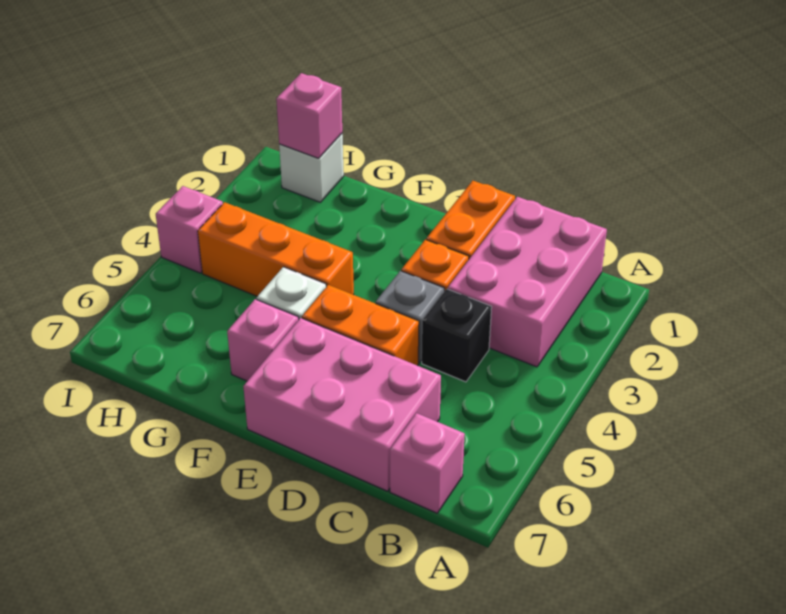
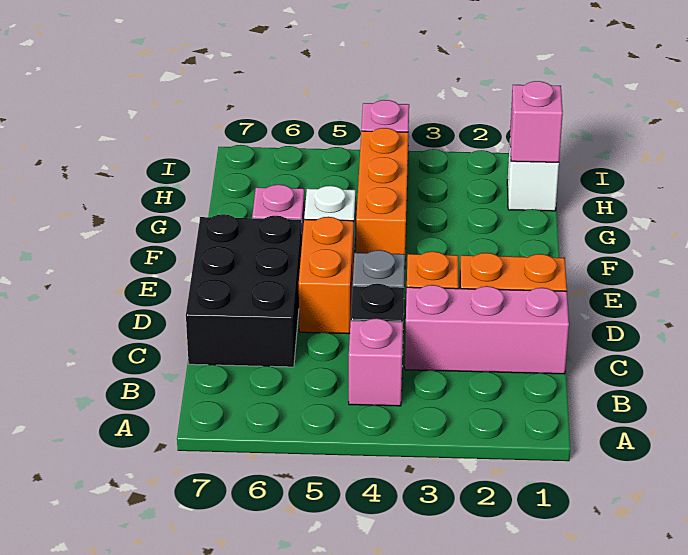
pink 2x3 brick [448,197,607,367] -> pink 1x3 brick [405,285,569,374]
pink 1x1 brick [390,413,465,513] -> pink 1x1 brick moved to [349,318,403,406]
pink 2x3 brick [243,318,441,491] -> black 2x3 brick [186,214,302,367]

